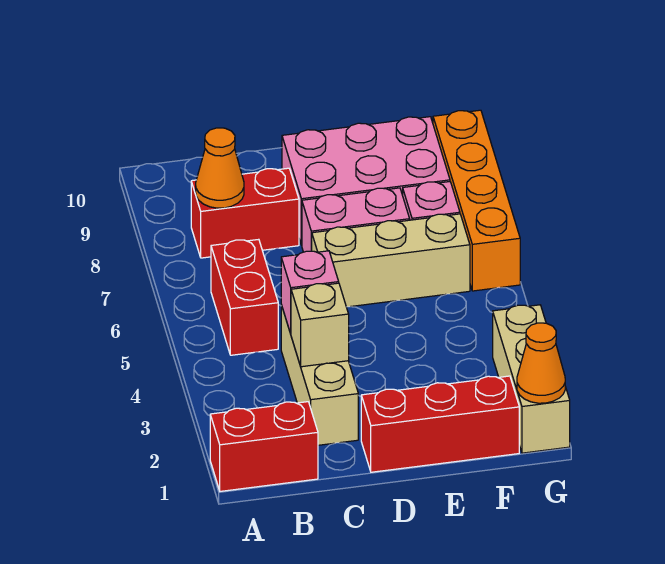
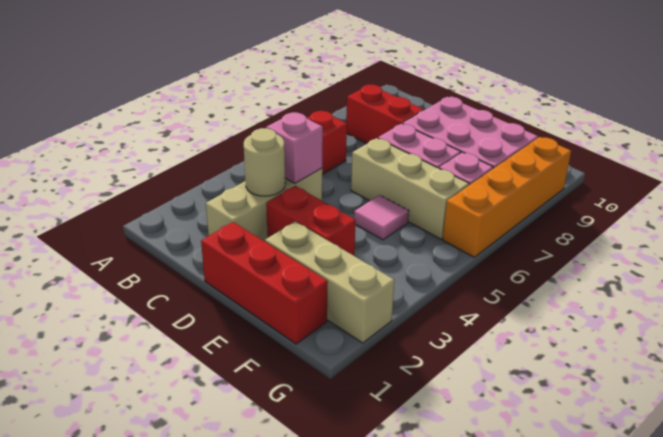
red 1x2 brick [210,402,318,491] -> red 1x2 brick moved to [266,186,356,256]
orange 1x1 cone [196,128,244,208] -> none
tan 1x1 brick [291,283,349,367] -> tan 1x1 round brick [244,128,285,196]
none -> pink 1x1 tile [354,195,409,240]
tan 1x3 brick [493,305,570,453] -> tan 1x3 brick turned to [265,221,394,343]
orange 1x1 cone [517,323,565,403] -> none

